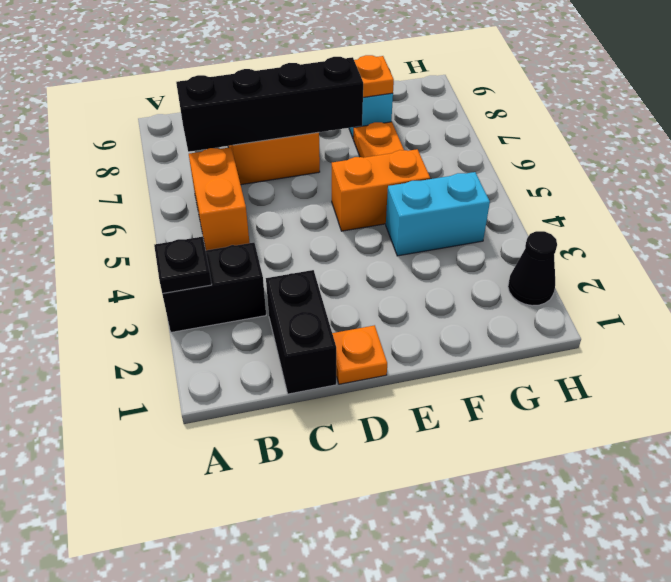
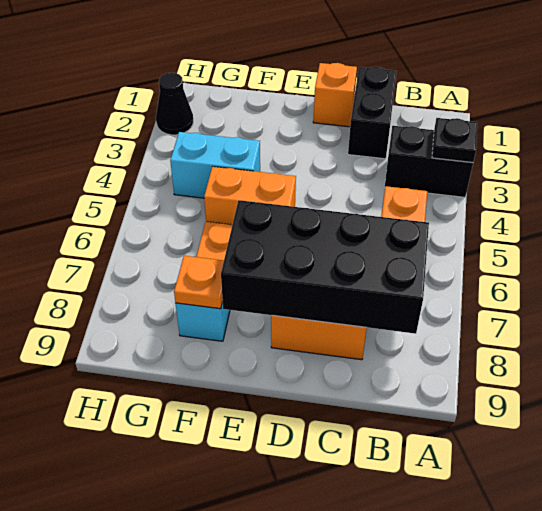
black 1x4 brick [176,57,363,152] -> black 2x4 brick [221,200,429,334]
orange 1x1 plate [332,325,387,384] -> orange 1x1 brick [313,63,357,127]

